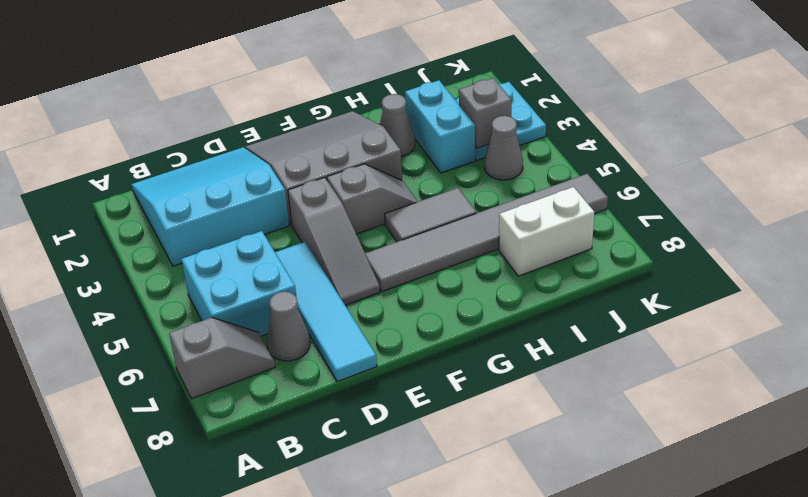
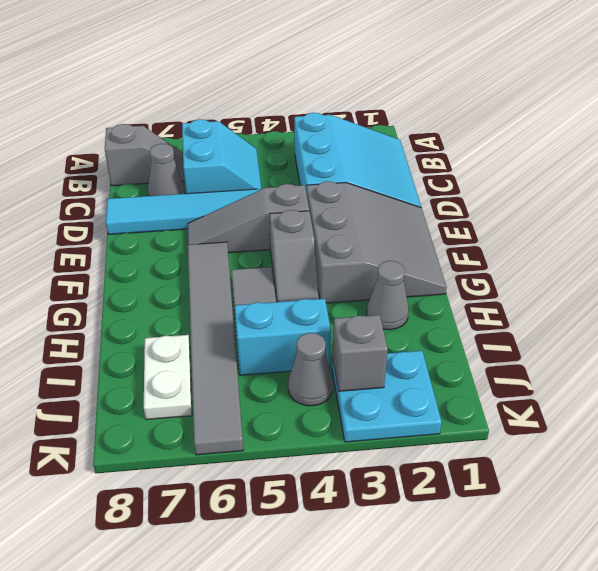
grey 1x2 slope [169,317,275,399] -> grey 1x2 slope turned to [105,124,185,186]
cyan 2x2 brick [182,231,296,336] -> cyan 2x2 slope [182,119,261,194]
cyan 1x2 brick [405,80,475,173] -> cyan 1x2 brick moved to [235,299,331,375]
white 1x2 brick [499,187,594,276] -> white 1x2 plate [144,335,192,420]

